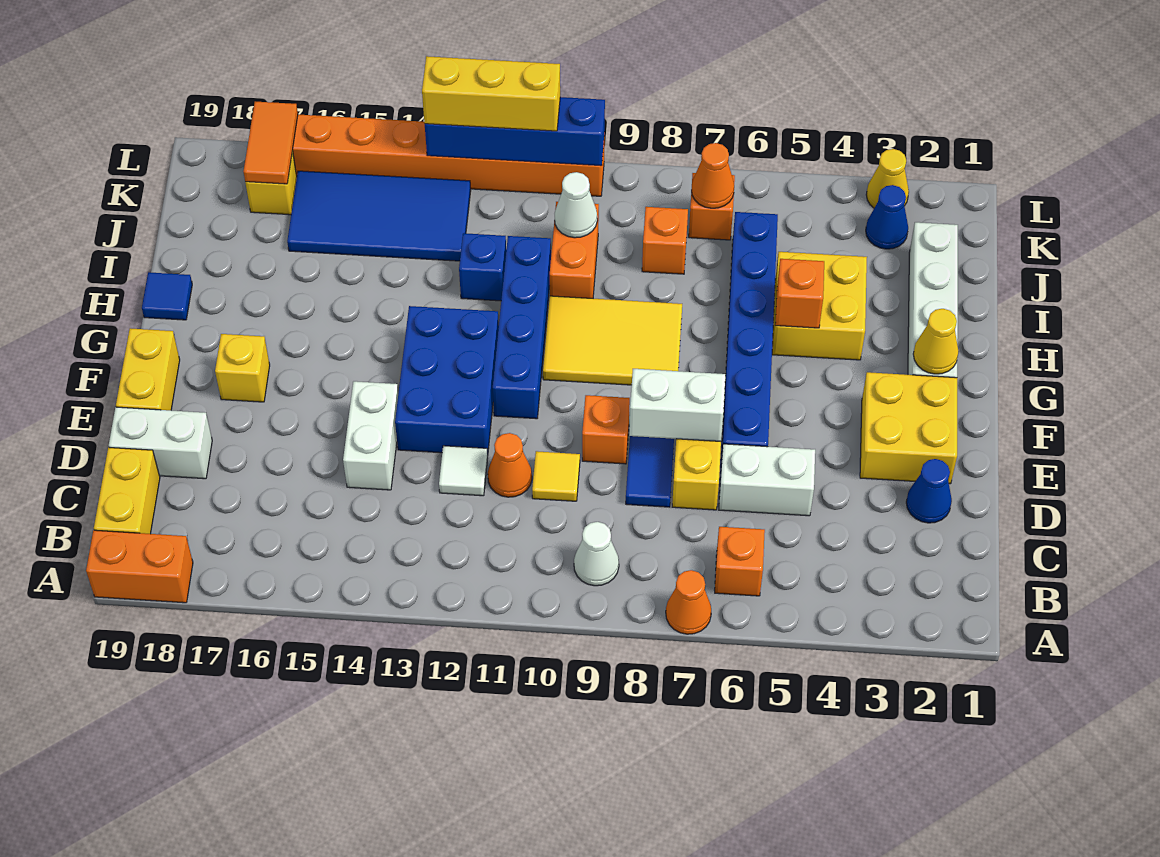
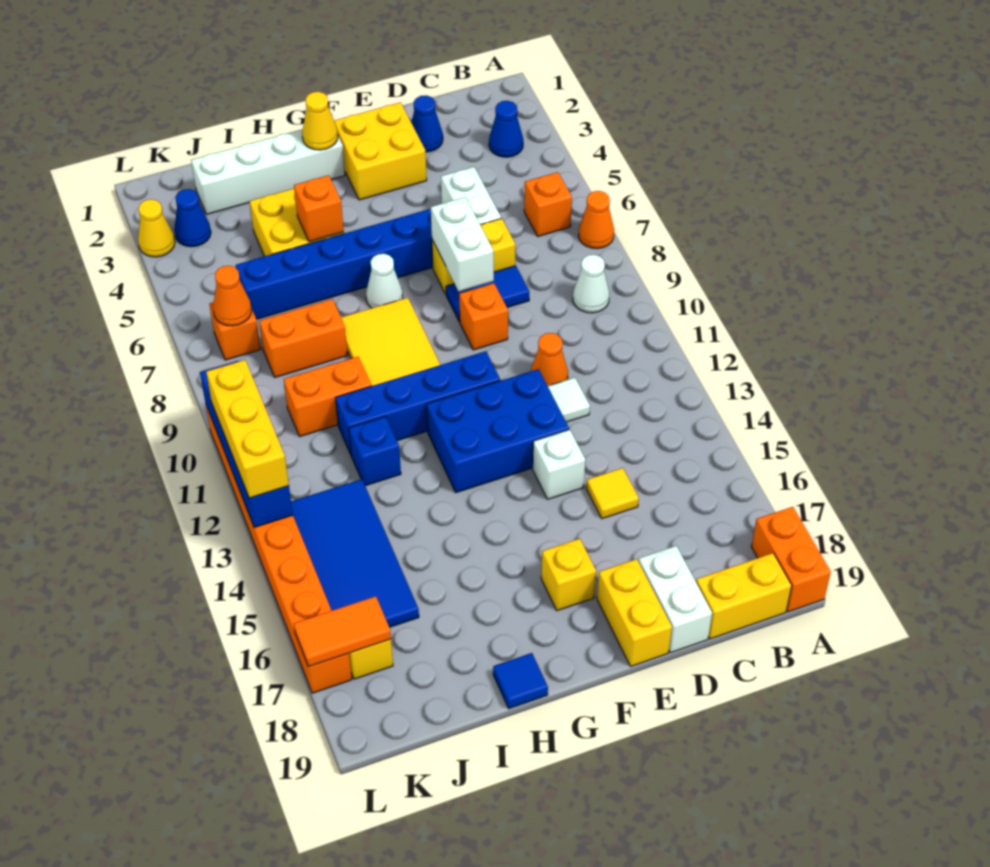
none -> blue 1x1 cone [489,101,523,157]
yellow 1x1 tile [532,451,580,501] -> yellow 1x1 tile moved to [586,468,639,519]
white 1x2 brick [343,381,398,490] -> white 1x1 brick [533,430,585,499]
yellow 1x2 brick [116,328,180,410] -> yellow 1x2 brick turned to [597,559,672,666]
orange 1x1 brick [642,207,688,274] -> orange 1x2 brick [259,299,348,377]
white 1x1 cone [555,172,597,238] -> white 1x1 cone moved to [366,254,403,308]

